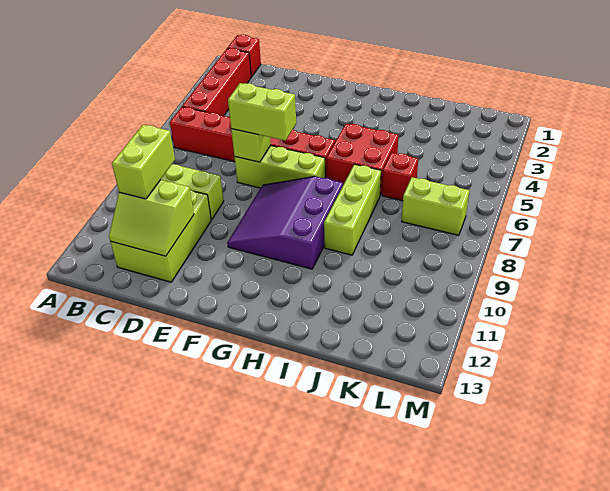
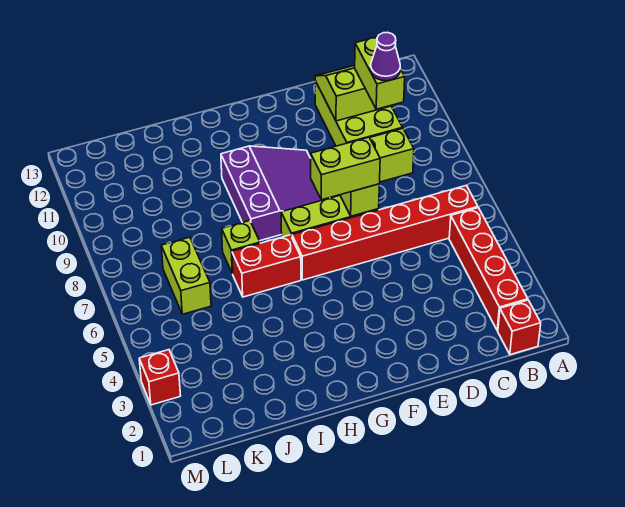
none -> purple 1x1 cone [371,32,400,81]
red 2x2 brick [327,124,399,195] -> red 1x2 brick [232,235,301,297]
lime 1x3 brick [324,164,381,255] -> lime 1x1 brick [222,221,260,274]
red 1x1 brick [382,153,418,201] -> red 1x1 brick moved to [139,350,181,405]
lime 1x2 brick [402,177,469,235] -> lime 1x2 brick turned to [161,237,211,314]

